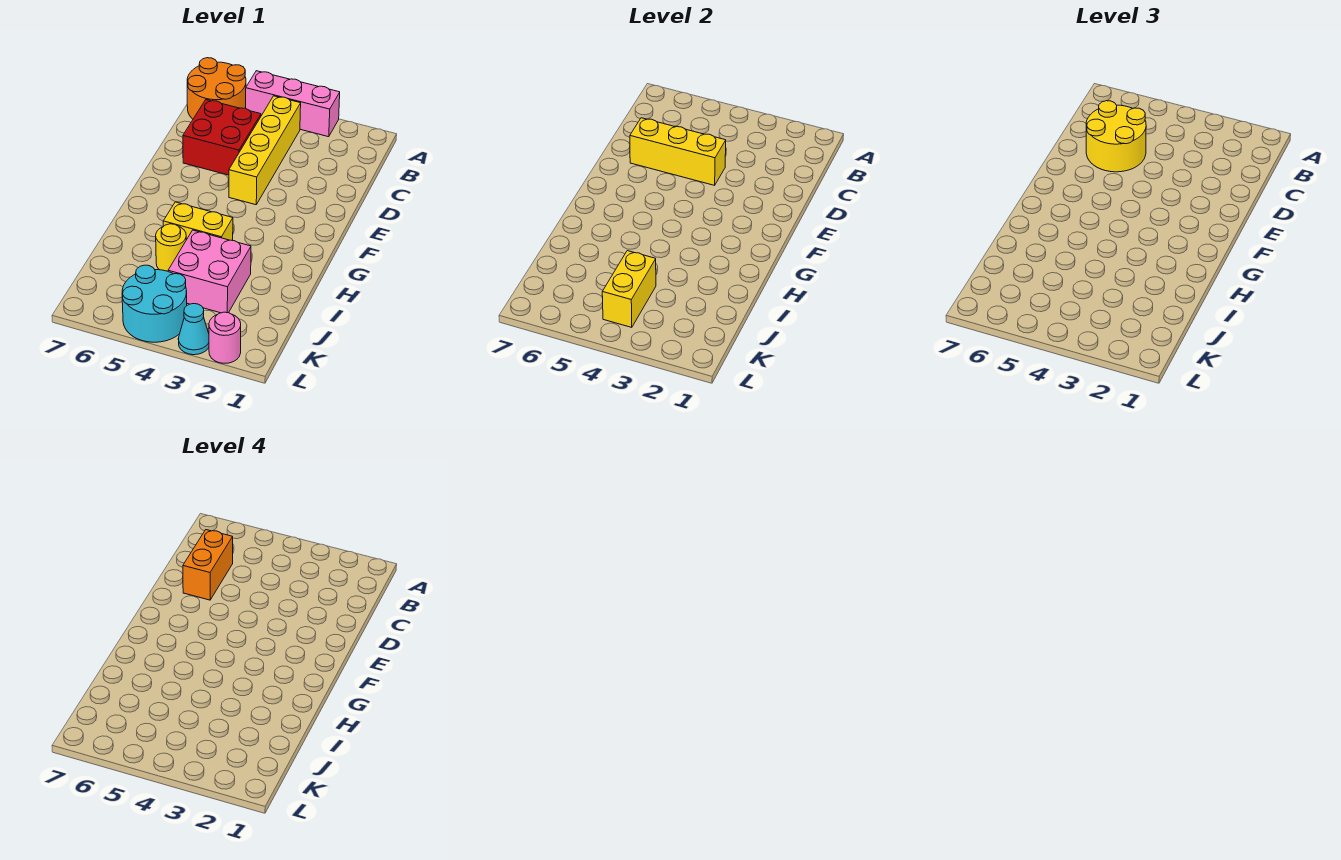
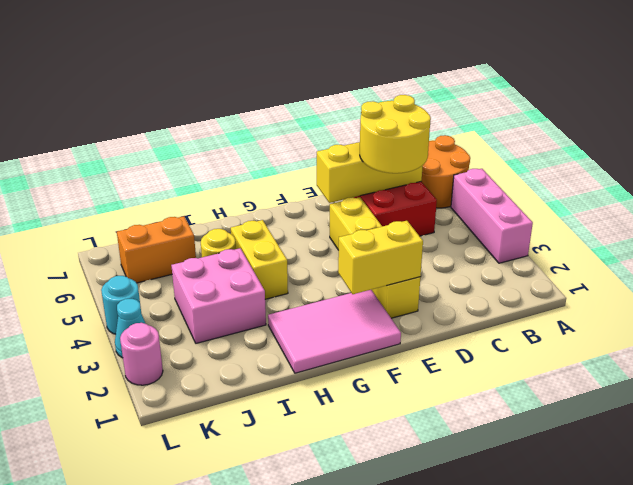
yellow 1x4 brick [229,96,301,205] -> yellow 1x4 brick turned to [330,197,420,318]
orange 1x2 brick [183,530,233,600] -> orange 1x2 brick moved to [117,216,196,283]
yellow 1x3 brick [630,118,726,185] -> yellow 1x3 brick turned to [317,142,423,203]
none -> pink 2x3 tile [268,290,401,373]
yellow 1x2 brick [602,251,656,327] -> yellow 1x2 brick moved to [338,221,423,294]
cyan 2x2 round brick [122,265,187,342] -> cyan 1x1 round brick [101,276,140,334]

